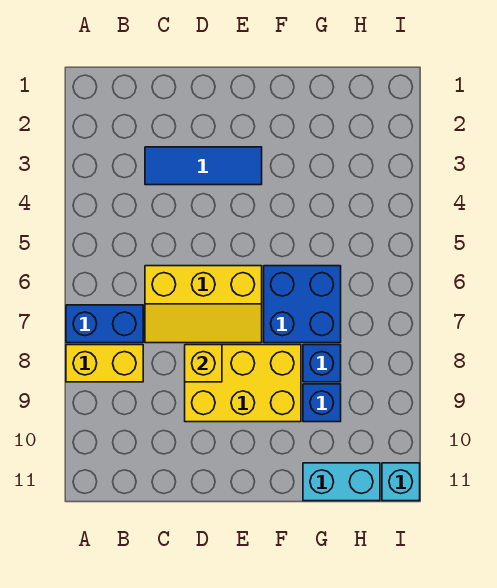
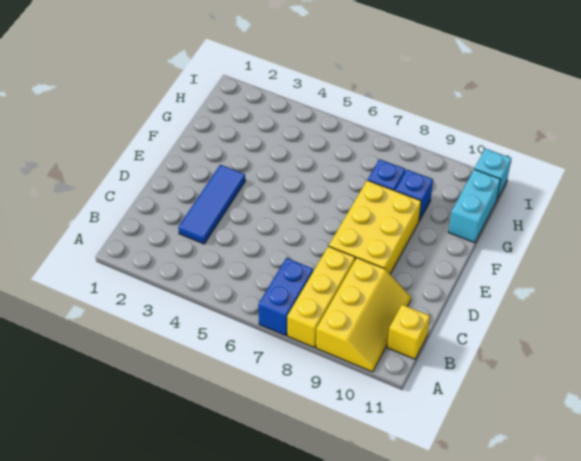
yellow 1x2 brick [66,345,143,382] -> yellow 1x3 brick [287,246,355,348]
yellow 2x3 slope [145,266,262,343] -> yellow 2x3 slope moved to [316,258,411,372]
yellow 1x1 brick [185,345,222,382] -> yellow 1x1 brick moved to [387,305,430,359]
blue 2x2 brick [264,266,341,343] -> none

